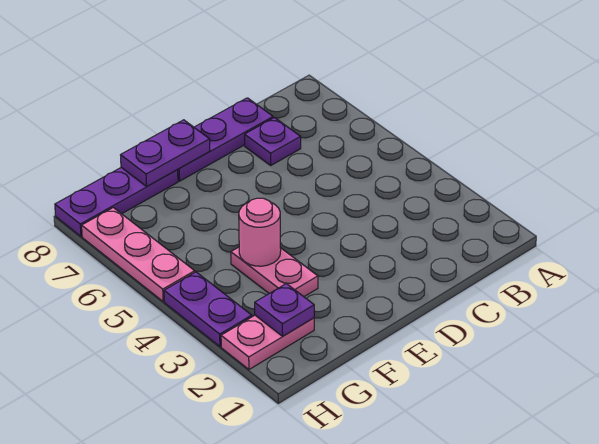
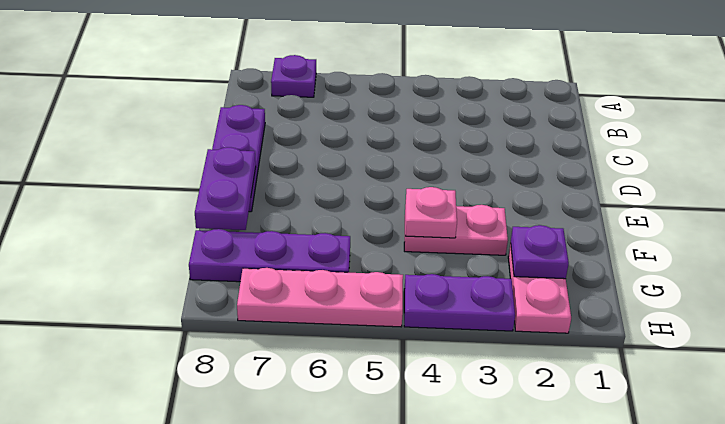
purple 1x1 plate [245,118,301,165] -> purple 1x1 plate moved to [271,55,316,97]
pink 1x1 round brick [239,198,281,266] -> pink 1x1 plate [406,187,457,238]
purple 1x3 plate [55,167,178,236] -> purple 1x3 plate turned to [189,229,350,282]

